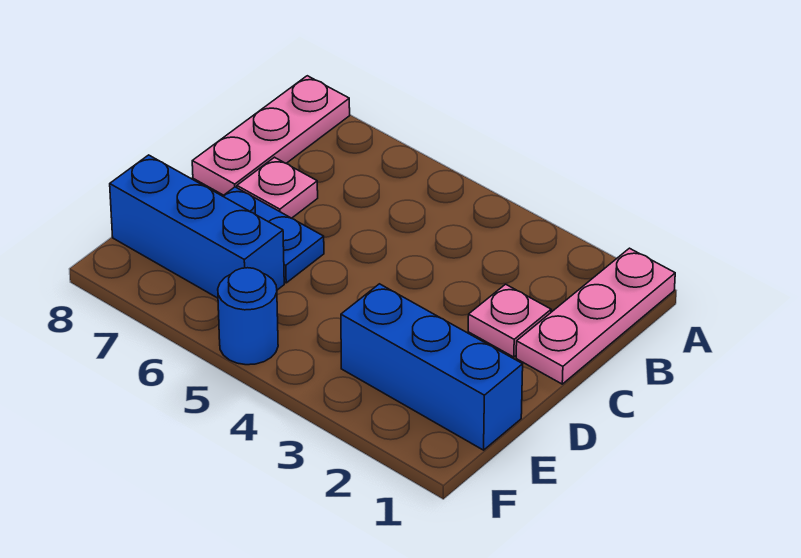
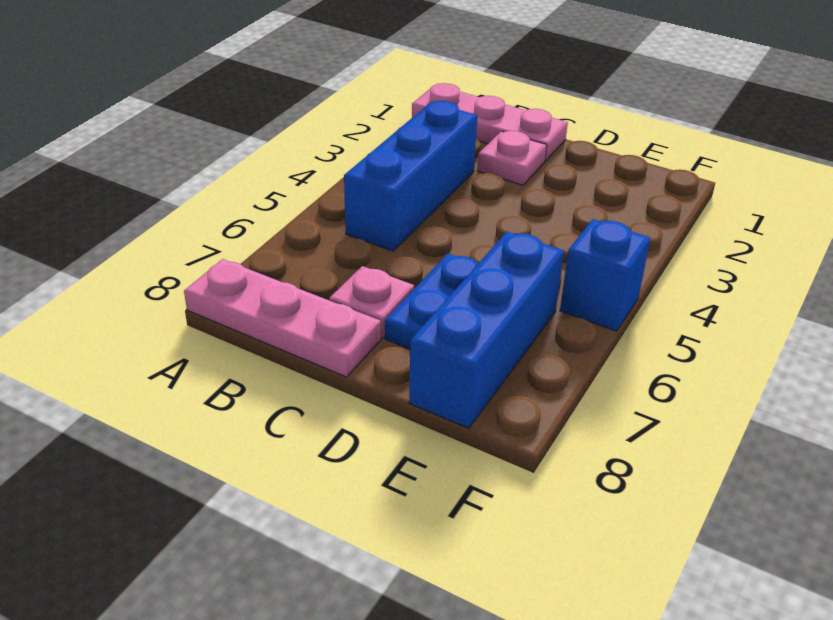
blue 1x3 brick [341,284,523,450] -> blue 1x3 brick moved to [344,101,477,251]
blue 1x1 round brick [218,268,278,365] -> blue 1x1 brick [560,219,650,331]

